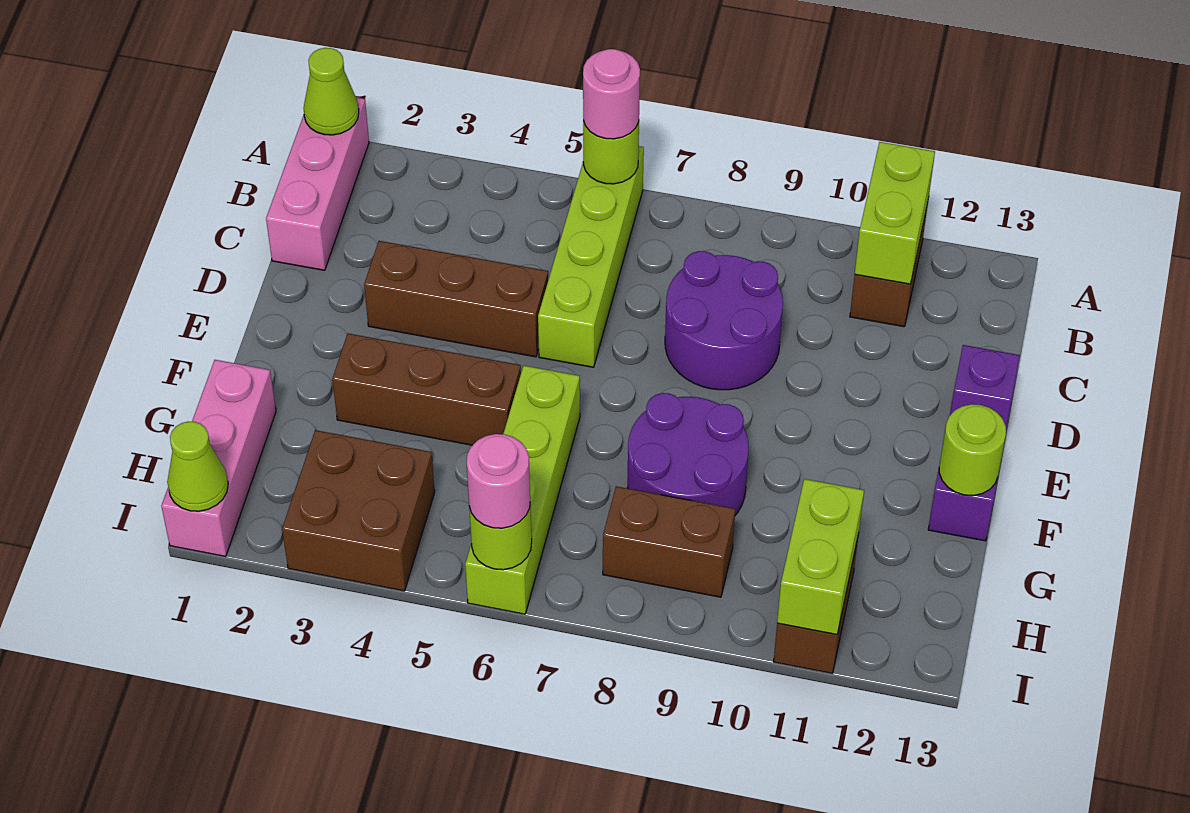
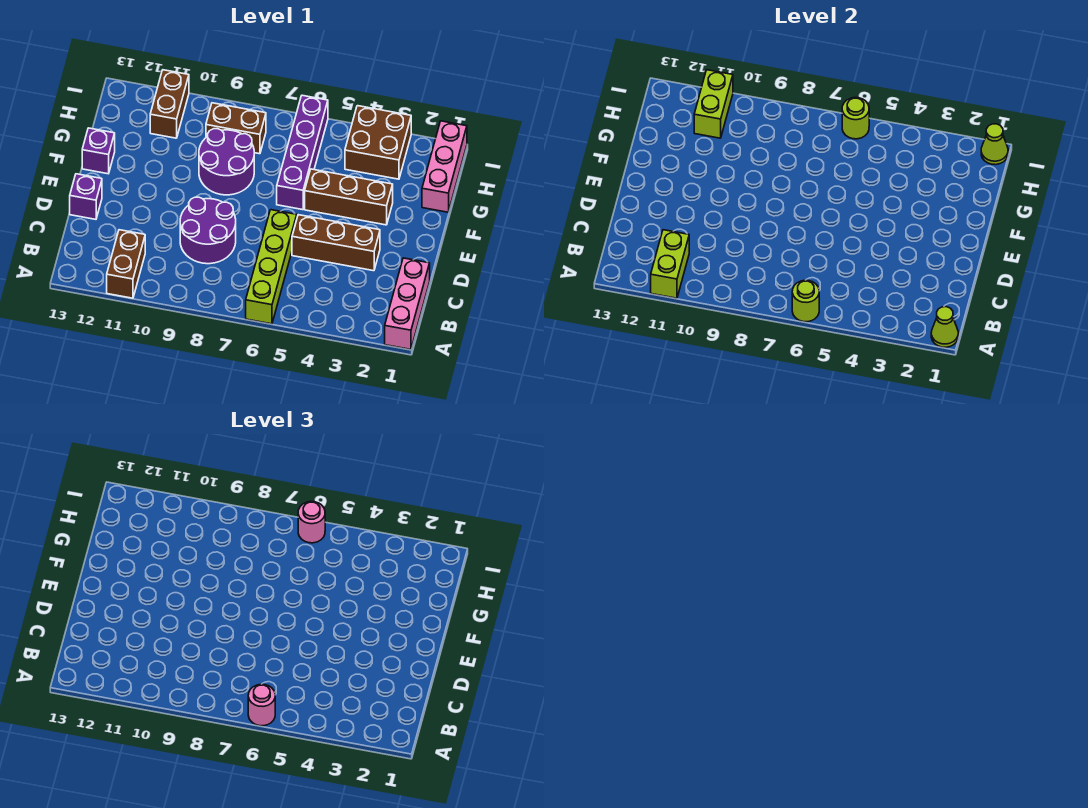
lime 1x4 brick [465,366,580,614] -> purple 1x4 brick [277,95,328,210]
lime 1x1 round brick [939,404,1006,496] -> none

